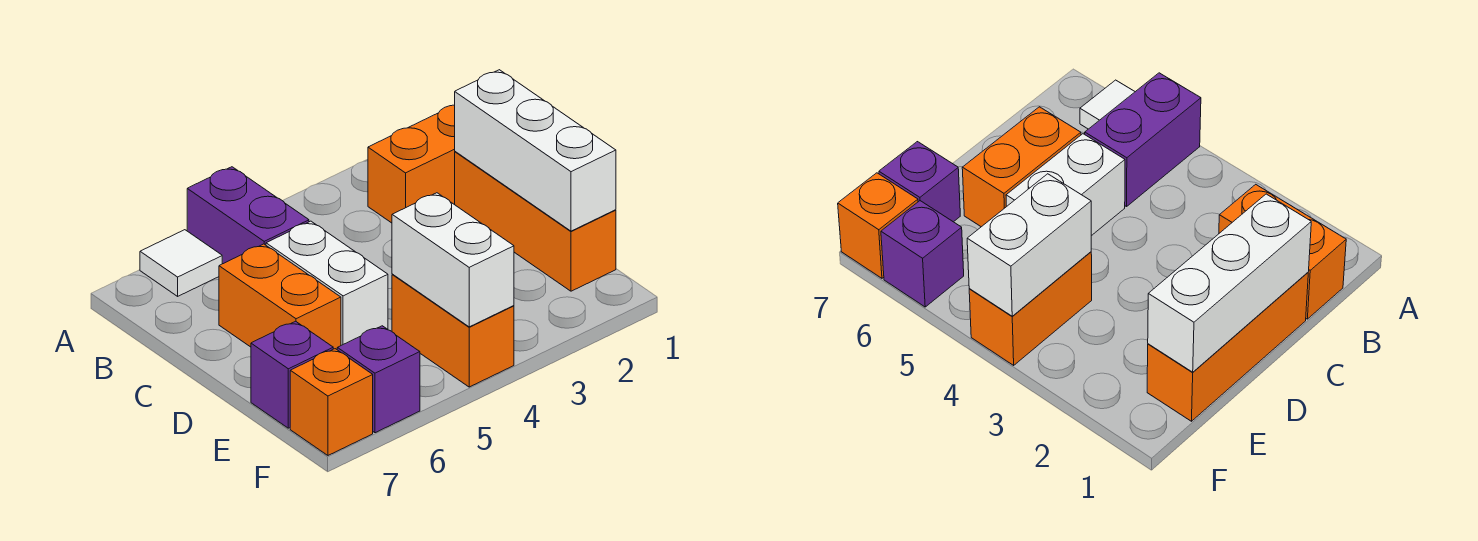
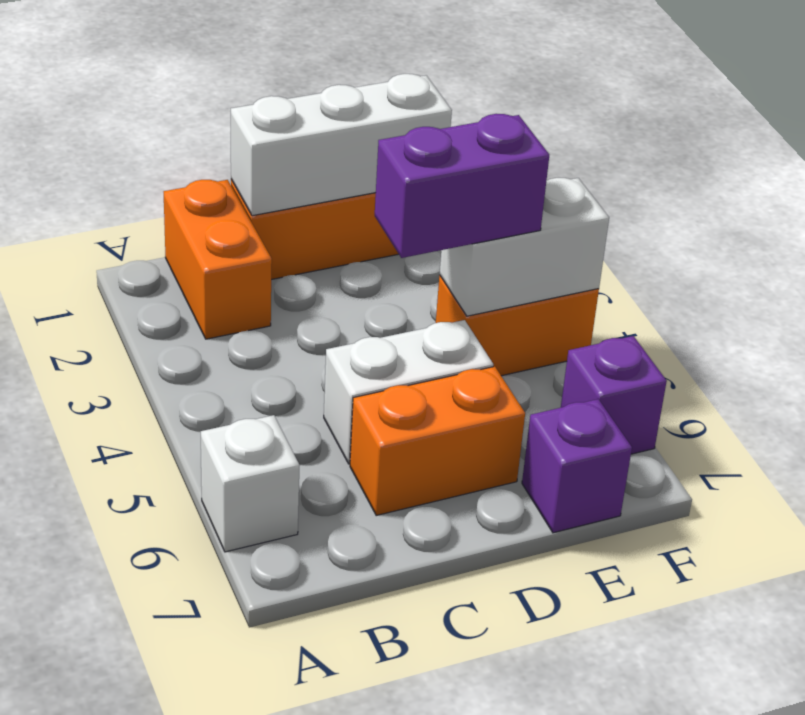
purple 1x2 brick [187,167,309,264] -> purple 1x2 brick moved to [375,114,549,258]
white 1x1 tile [140,230,222,296] -> white 1x1 brick [201,415,300,552]
orange 1x1 brick [290,349,373,455] -> none

